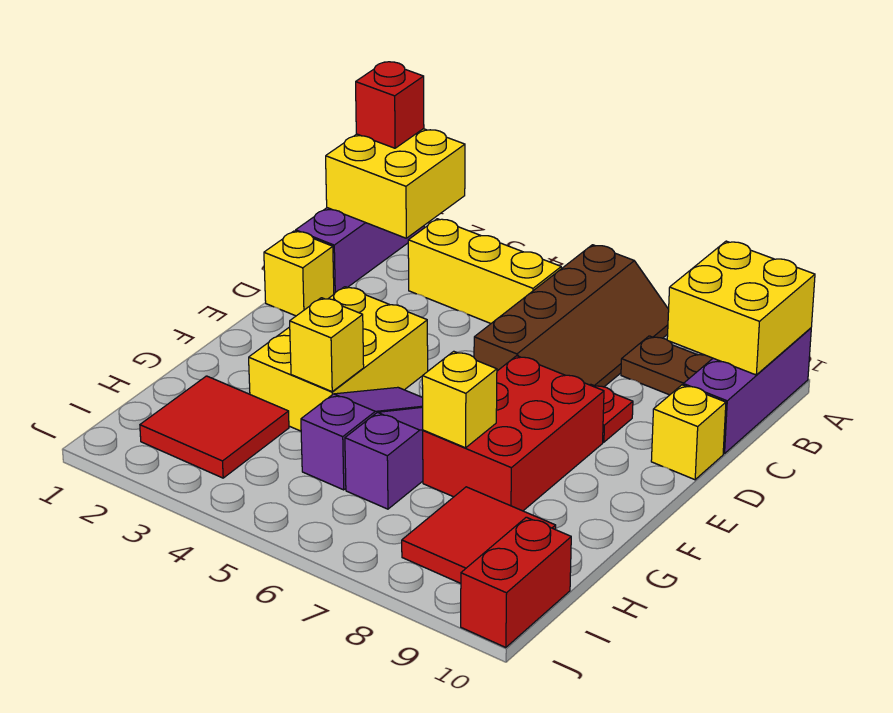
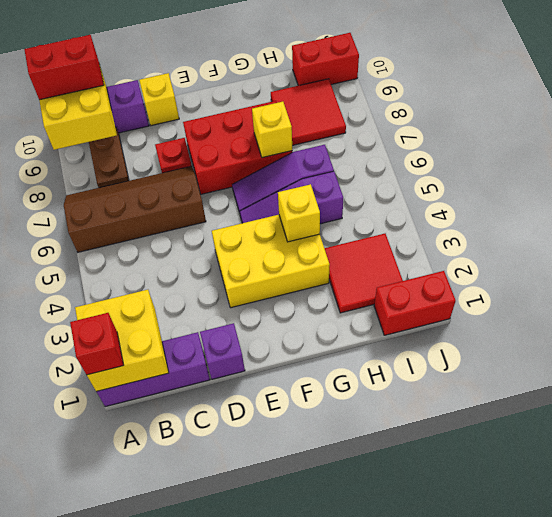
none -> red 1x2 brick [24,35,104,100]
yellow 1x3 brick [408,219,561,323] -> none
yellow 1x1 brick [264,231,334,316] -> purple 1x1 brick [200,323,245,379]
none -> red 1x2 brick [374,271,456,335]

